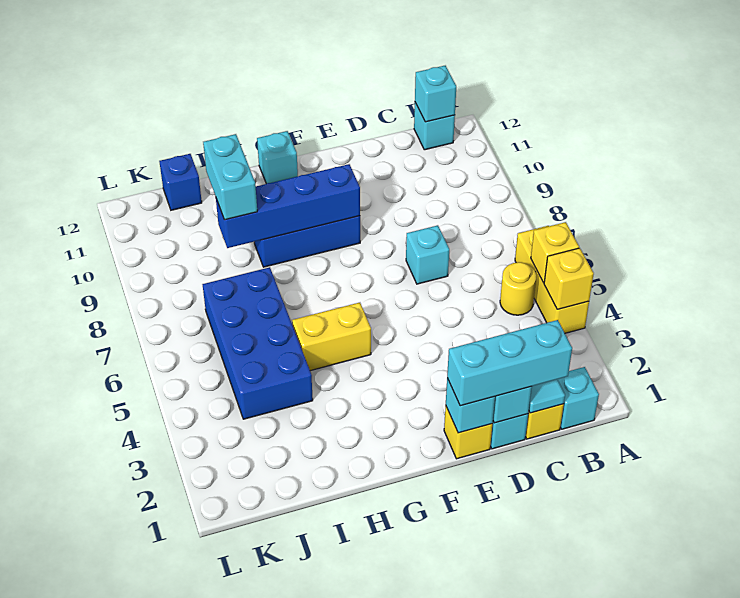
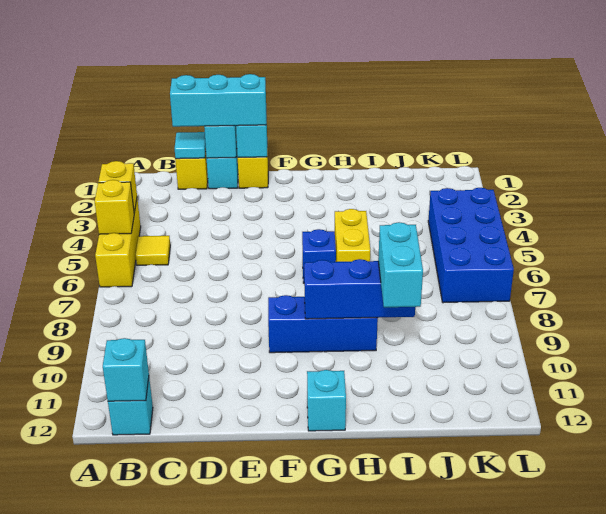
cyan 1x1 brick [557,367,599,429] -> none
yellow 1x1 round brick [500,262,537,315] -> yellow 1x1 tile [136,236,170,265]
cyan 1x1 brick [406,225,449,284] -> none
blue 1x4 brick [216,164,360,248] -> blue 1x3 brick [304,259,415,319]
yellow 1x2 brick [292,303,371,371] -> yellow 1x2 brick turned to [335,209,370,262]
blue 2x4 brick [202,267,313,419] -> blue 2x4 brick moved to [428,188,514,303]
blue 1x1 brick [159,154,202,210] -> blue 1x1 brick moved to [302,229,336,283]

